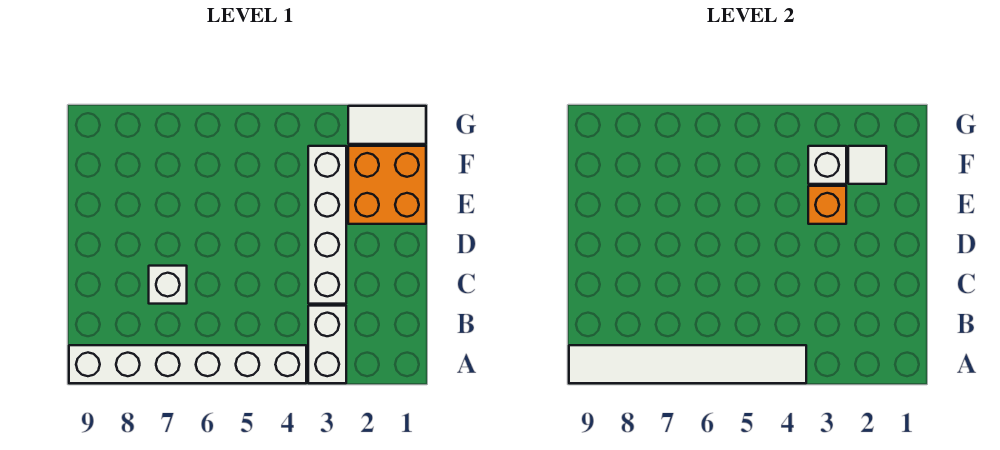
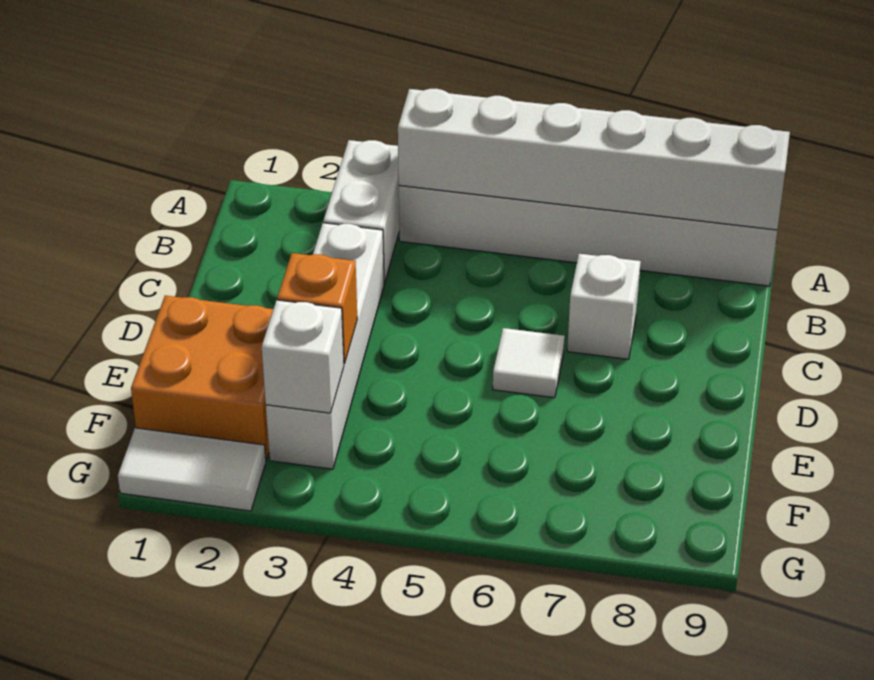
white 1x6 tile [569,345,806,383] -> white 1x6 brick [398,89,790,230]
white 1x1 tile [848,146,886,184] -> white 1x1 tile moved to [493,328,565,398]

